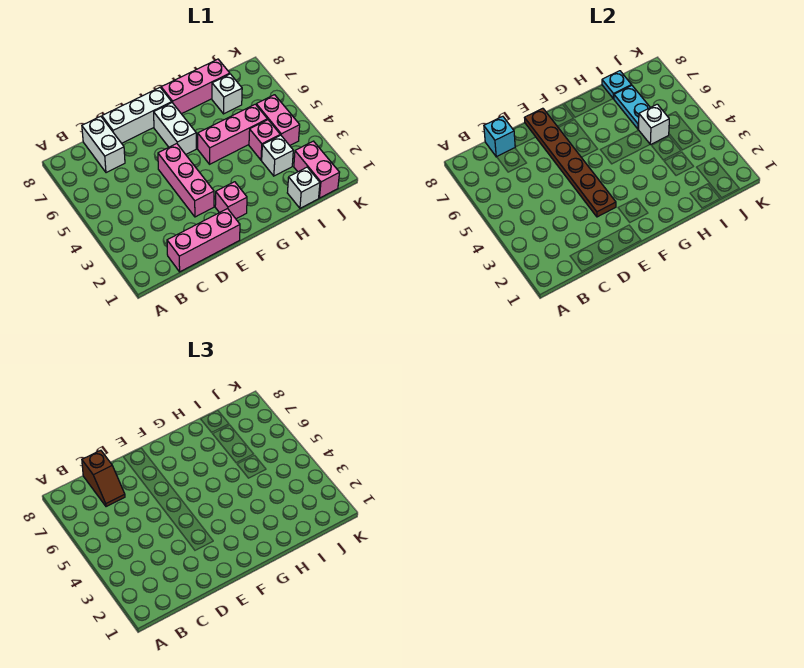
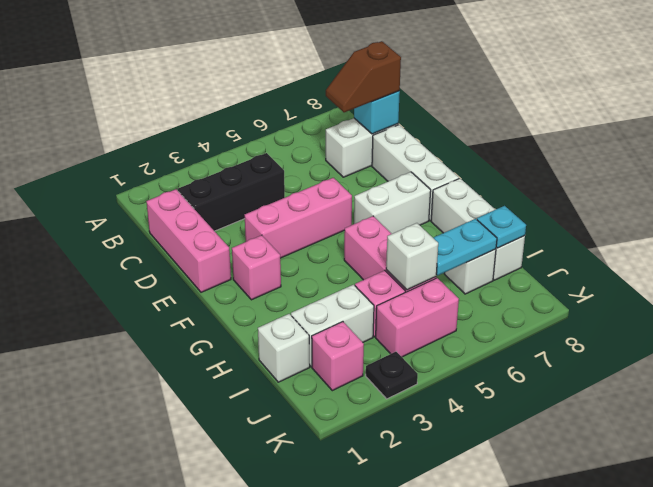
none -> black 1x3 brick [178,153,285,231]
brown 1x6 plate [525,108,616,217] -> none
pink 1x3 brick [161,59,230,114] -> white 1x3 brick [431,178,525,280]
white 1x1 brick [262,135,293,176] -> white 1x2 brick [291,285,374,367]
pink 1x2 brick [294,141,340,198] -> pink 1x1 brick [312,322,364,391]
none -> black 1x1 plate [366,351,418,399]

